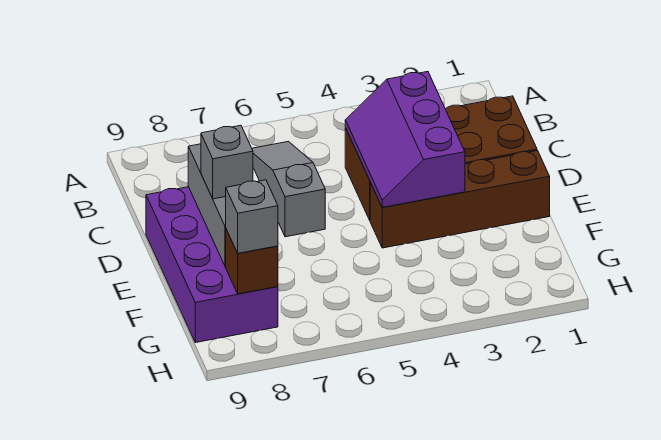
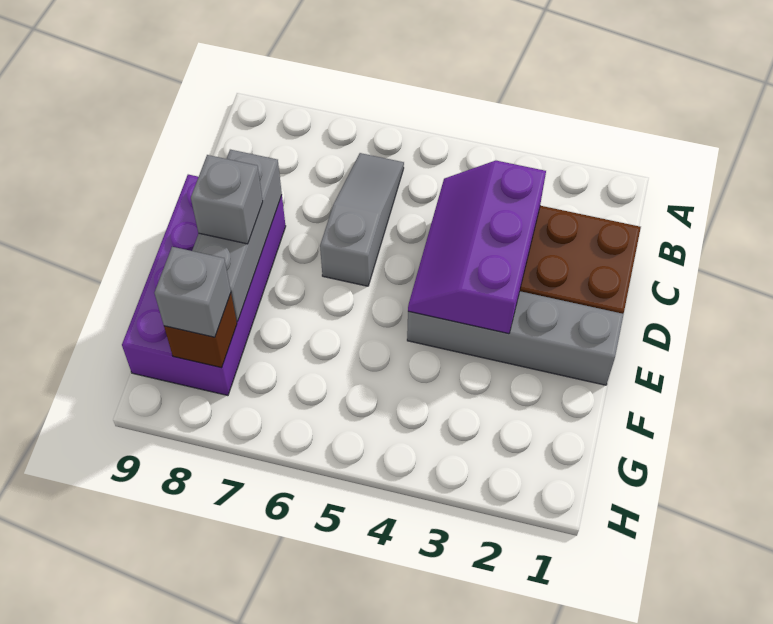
brown 1x4 brick [370,151,550,248] -> grey 1x4 brick [407,291,624,385]

